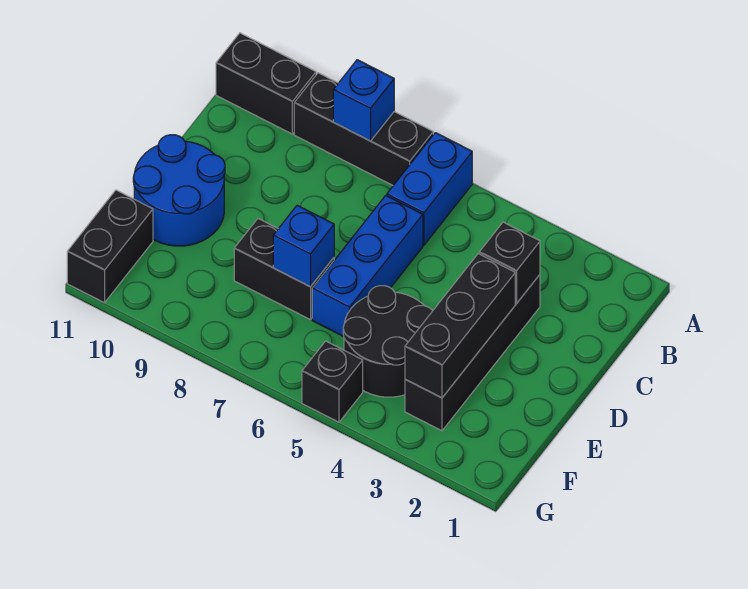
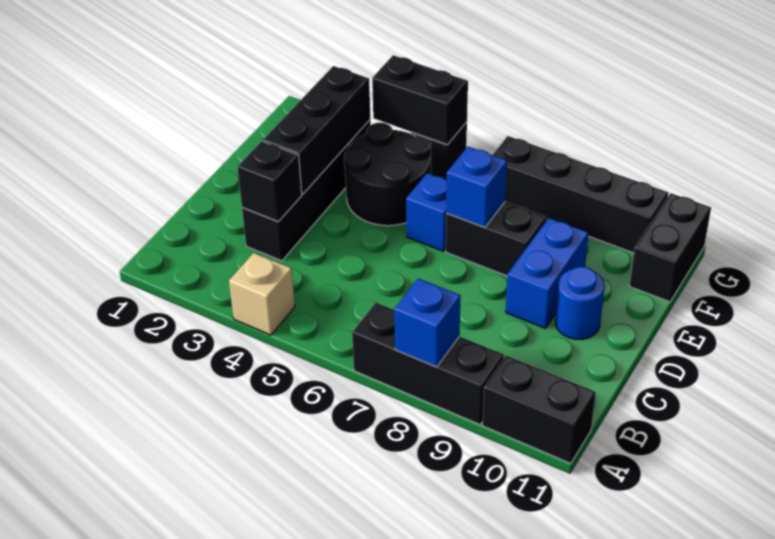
none -> tan 1x1 brick [229,253,295,335]
blue 1x2 brick [387,133,472,245] -> blue 1x2 brick moved to [506,218,588,328]
blue 1x3 brick [312,196,423,337] -> blue 1x1 brick [406,173,447,251]
blue 2x2 round brick [133,135,225,246] -> blue 1x1 round brick [555,267,605,339]
none -> black 1x2 brick [372,55,468,145]
none -> black 1x4 brick [493,136,668,253]

